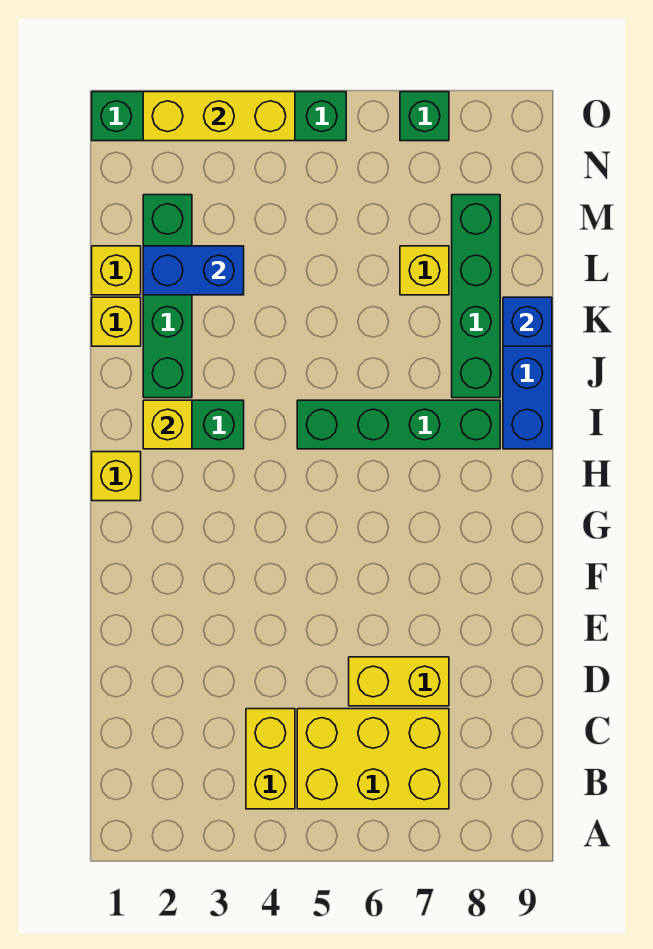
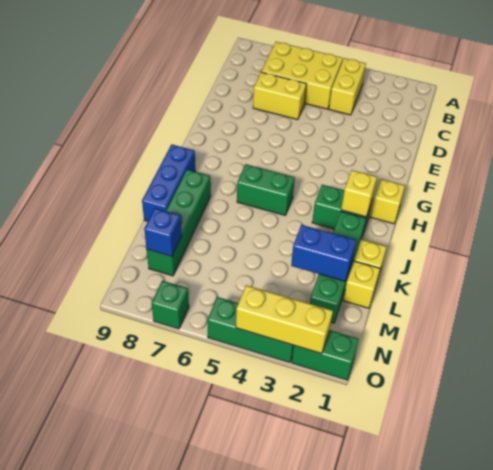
green 1x4 brick [297,400,500,449] -> green 1x2 brick [237,164,295,215]
blue 1x1 brick [503,297,552,346] -> blue 1x1 brick moved to [144,208,182,257]
yellow 1x1 brick [400,246,449,295] -> none

